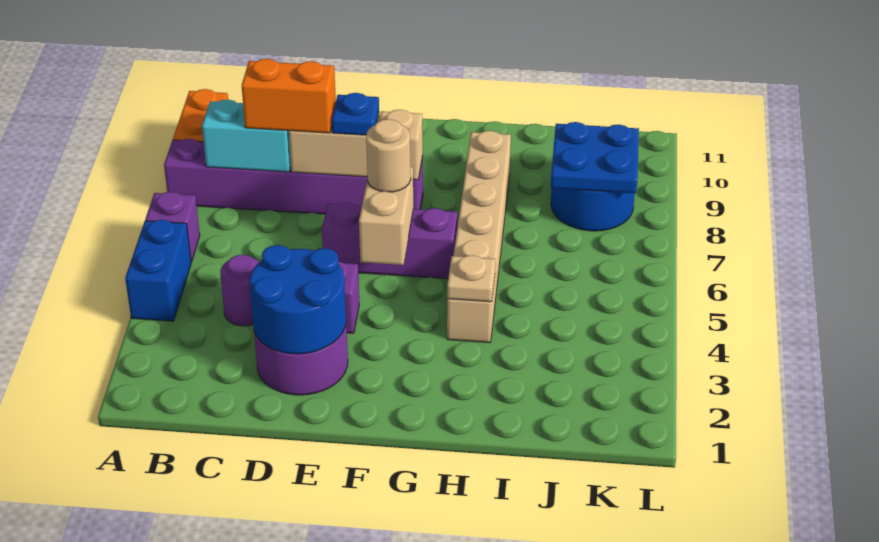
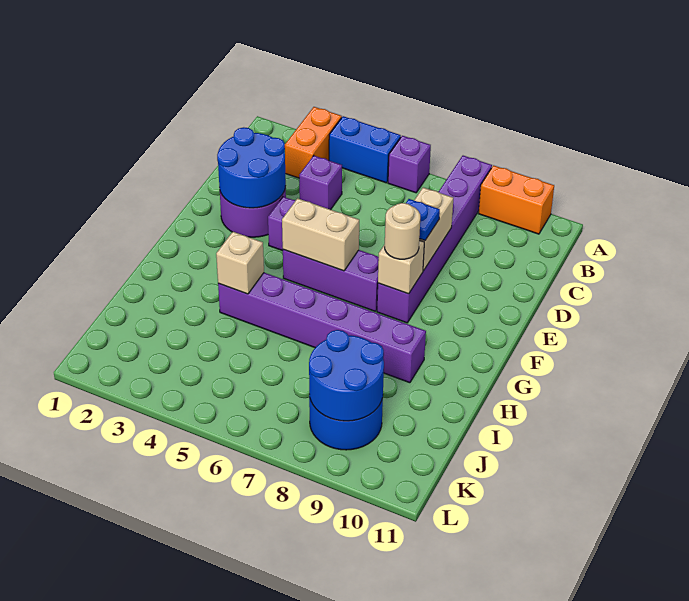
cyan 1x2 brick [202,100,291,172] -> none
purple 1x1 round brick [220,255,259,326] -> purple 1x1 brick [299,156,342,210]
orange 1x2 brick [242,59,336,133] -> orange 1x2 brick moved to [285,107,342,178]
purple 1x3 brick [322,203,457,279] -> purple 1x3 brick turned to [283,250,379,311]
tan 1x1 round brick [366,119,411,192] -> tan 1x1 round brick moved to [385,203,420,259]
tan 1x6 brick [447,131,511,343] -> purple 1x6 brick [218,273,426,383]
tan 1x1 plate [447,255,495,302] -> tan 1x1 brick [216,232,264,294]
blue 2x2 plate [551,122,639,193] -> blue 2x2 round brick [309,330,384,421]

